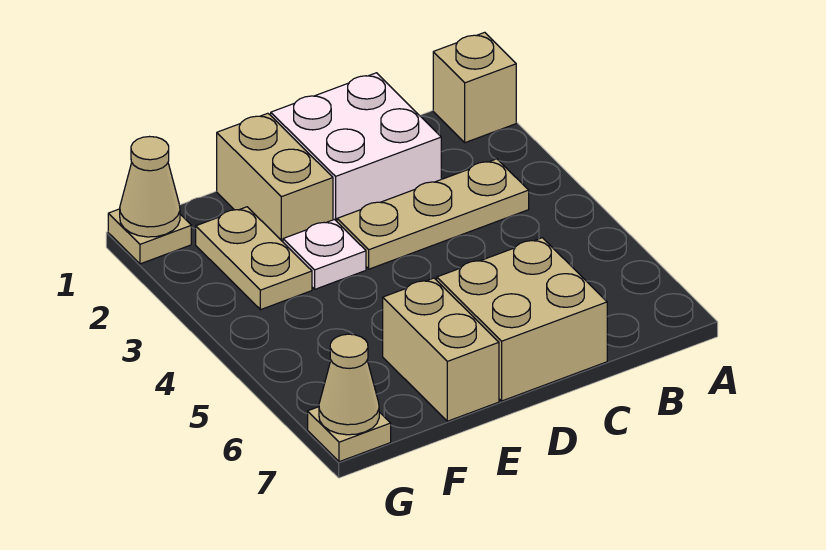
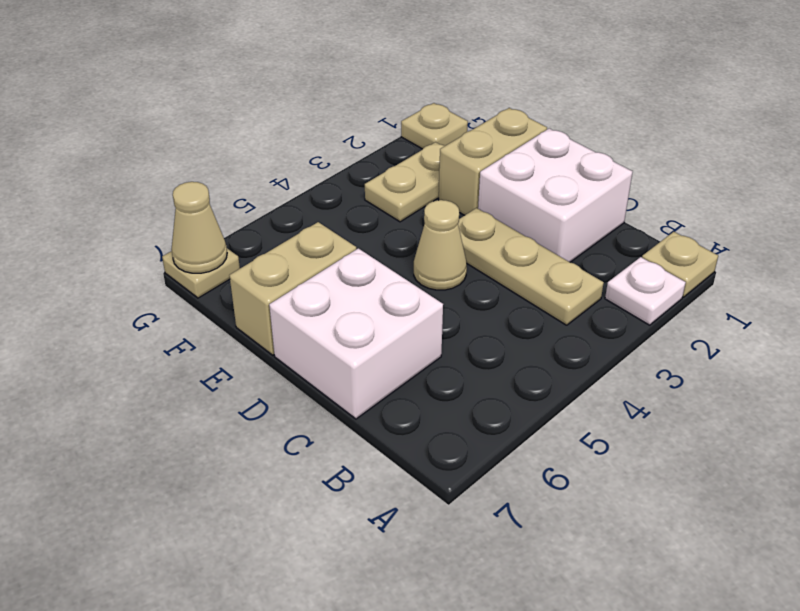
tan 1x1 brick [433,32,516,143] -> tan 1x1 plate [642,232,718,297]
tan 2x2 brick [437,238,607,401] -> white 2x2 brick [269,248,443,419]
white 1x1 plate [283,220,366,289] -> white 1x1 plate moved to [605,257,686,325]
tan 1x1 cone [120,137,180,237] -> tan 1x1 cone moved to [414,200,467,290]

